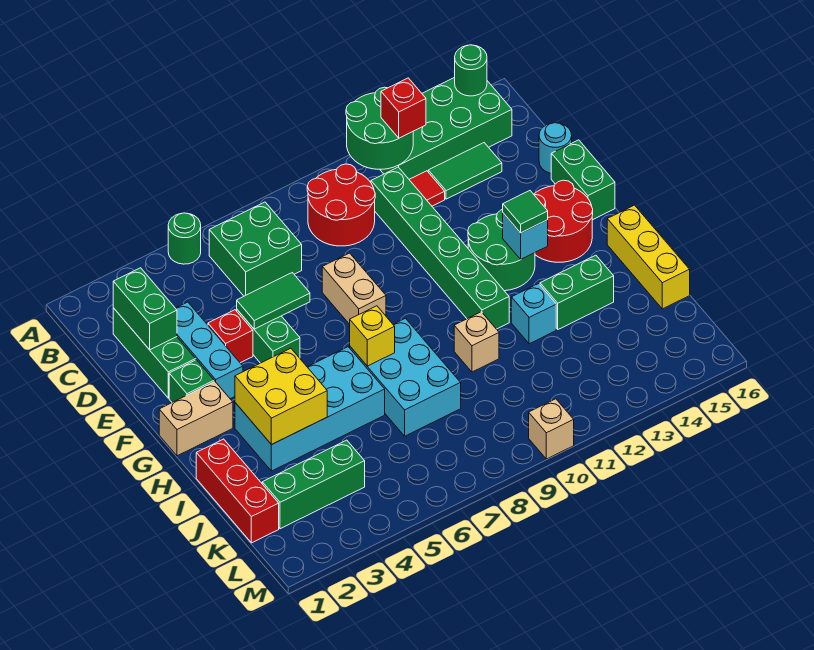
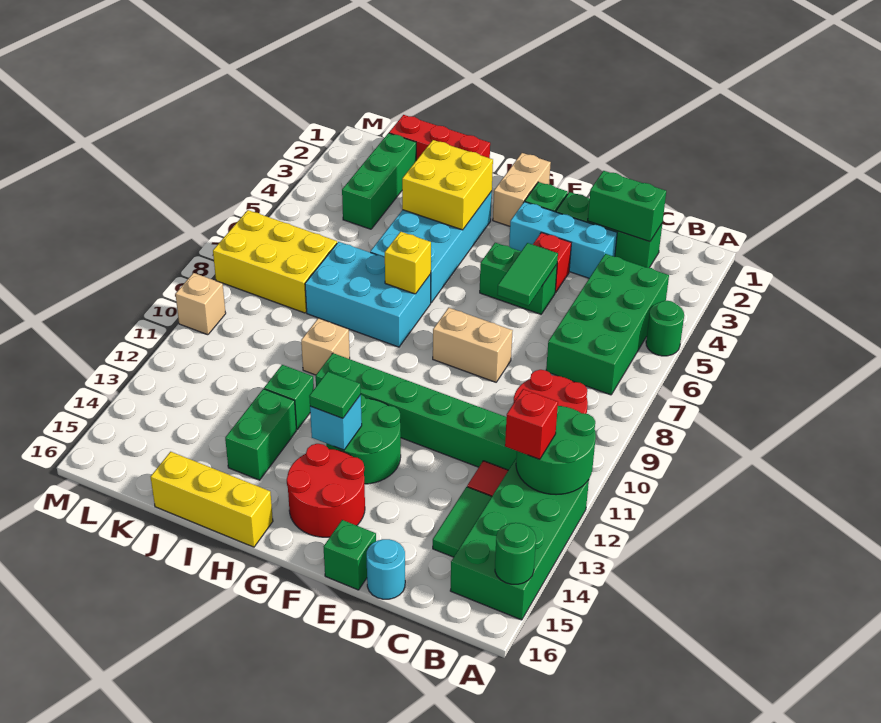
green 2x2 brick [209,202,302,296] -> green 2x4 brick [546,254,669,395]
green 1x2 brick [551,140,615,220] -> green 1x1 brick [324,520,376,590]
cyan 1x1 brick [511,284,556,344] -> green 1x1 brick [264,365,314,429]
none -> yellow 2x3 brick [213,210,337,313]

